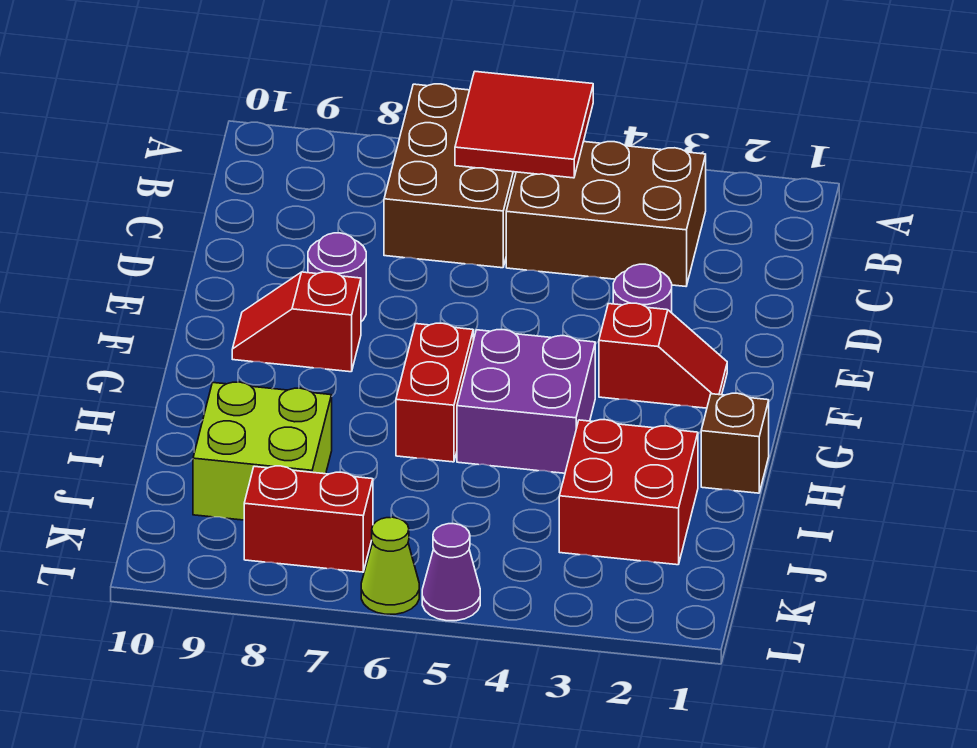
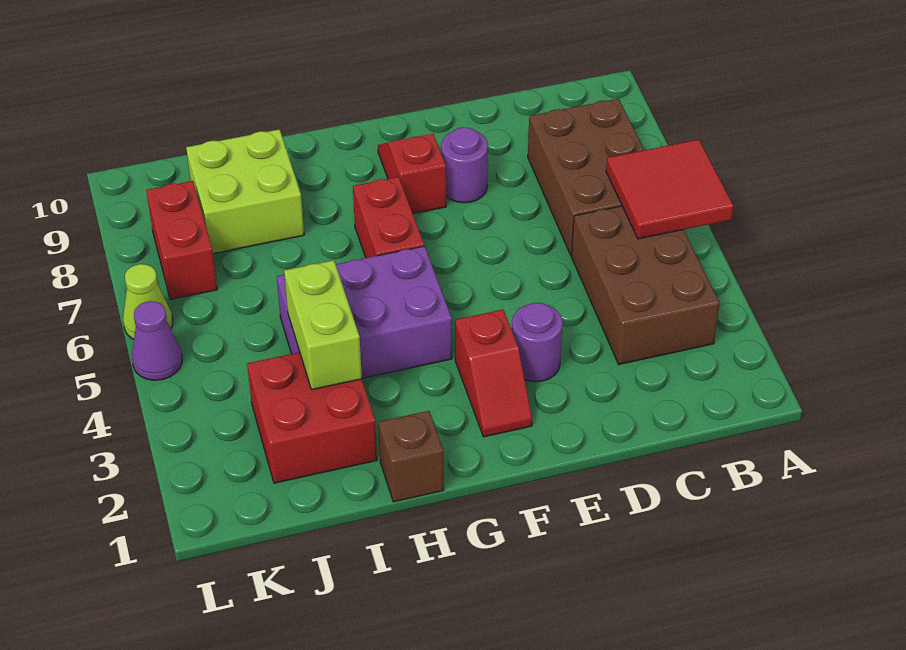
brown 2x3 brick [384,84,516,268] -> brown 2x3 brick turned to [528,99,644,255]
purple 2x2 brick [457,330,595,473] -> purple 2x3 brick [277,246,452,378]
red 1x2 brick [396,323,473,462] -> red 1x2 brick turned to [353,177,424,258]
none -> lime 1x2 brick [284,260,362,390]

